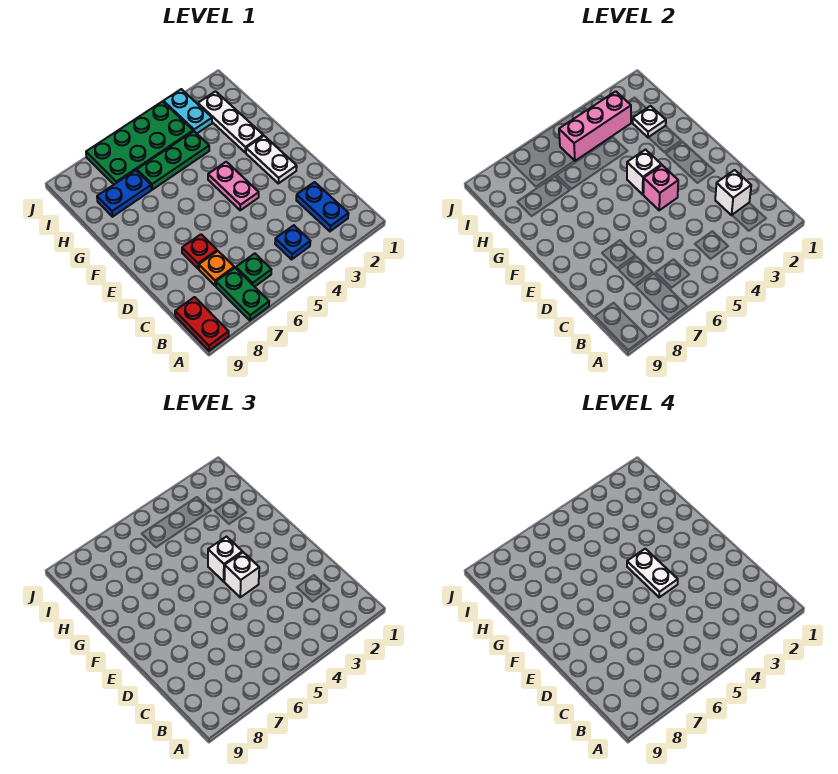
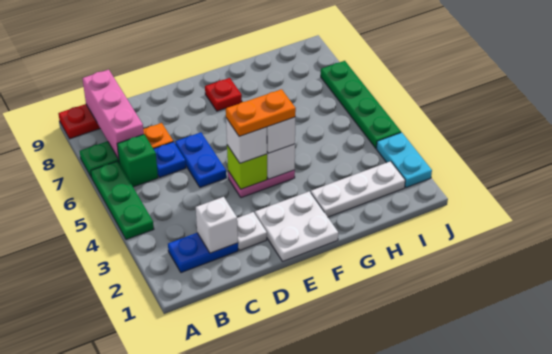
blue 1x1 plate [275,225,310,259] -> blue 1x1 plate moved to [154,142,186,178]
green 1x1 plate [236,254,271,287] -> green 1x1 brick [117,134,158,187]
red 1x1 plate [182,234,217,269] -> red 1x1 plate moved to [205,78,242,111]
white 1x2 plate [246,136,297,183] -> white 2x2 plate [255,191,338,262]
pink 1x1 brick [643,165,678,210] -> lime 1x1 brick [227,145,267,189]
white 1x2 plate [627,549,678,597] -> orange 1x2 plate [226,89,296,137]
white 1x1 plate [633,106,666,137] -> white 1x1 plate moved to [237,212,267,250]
green 1x3 plate [137,131,209,190] -> green 1x3 plate moved to [91,161,154,240]
blue 1x2 plate [97,170,151,217] -> blue 1x2 plate moved to [175,132,226,187]
cyan 1x2 plate [163,89,212,133] -> cyan 1x2 plate turned to [376,132,432,188]
pink 1x3 brick [559,91,631,161] -> pink 1x3 brick moved to [83,70,144,159]
green 2x4 plate [86,102,193,184] -> green 1x4 plate [321,61,401,148]

